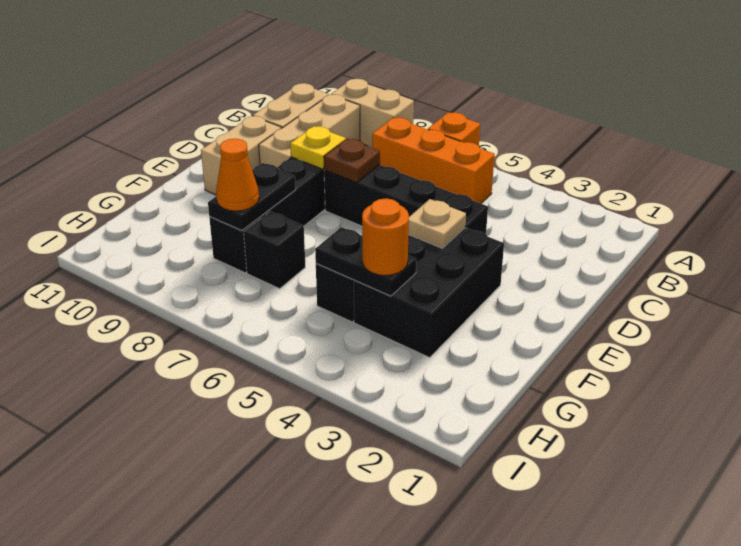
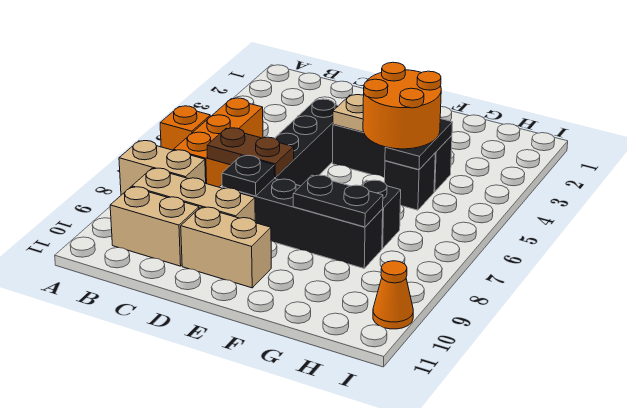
tan 1x2 brick [331,79,414,147] -> tan 1x2 brick turned to [119,141,206,195]
brown 1x1 plate [324,139,380,183] -> brown 1x2 plate [207,128,294,177]
yellow 1x1 plate [290,126,346,169] -> black 1x1 plate [222,155,275,196]
black 2x3 brick [354,228,504,358] -> black 1x3 brick [333,124,452,192]
orange 1x1 round brick [362,198,409,276] -> orange 2x2 round brick [363,62,441,149]
orange 1x1 cone [216,139,259,211] -> orange 1x1 cone moved to [373,261,413,329]

